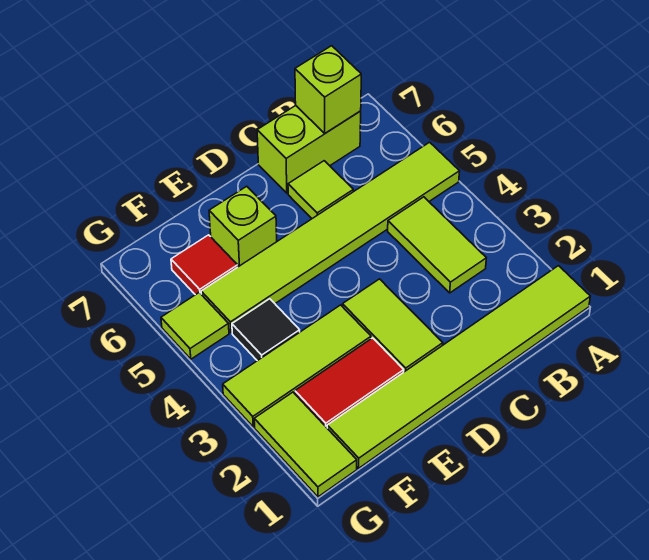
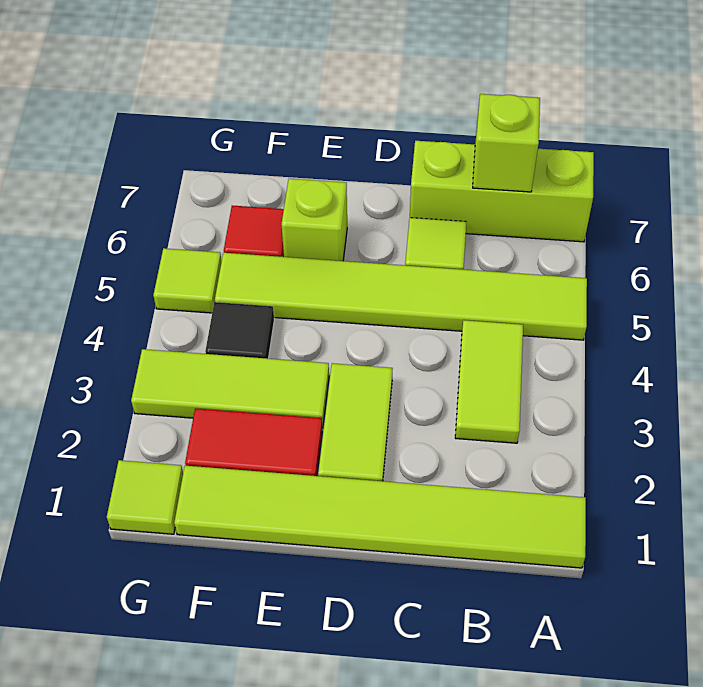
lime 1x2 brick [257,106,361,193] -> lime 1x3 brick [410,141,594,242]
lime 1x2 tile [254,392,357,497] -> lime 1x1 tile [107,460,183,534]

